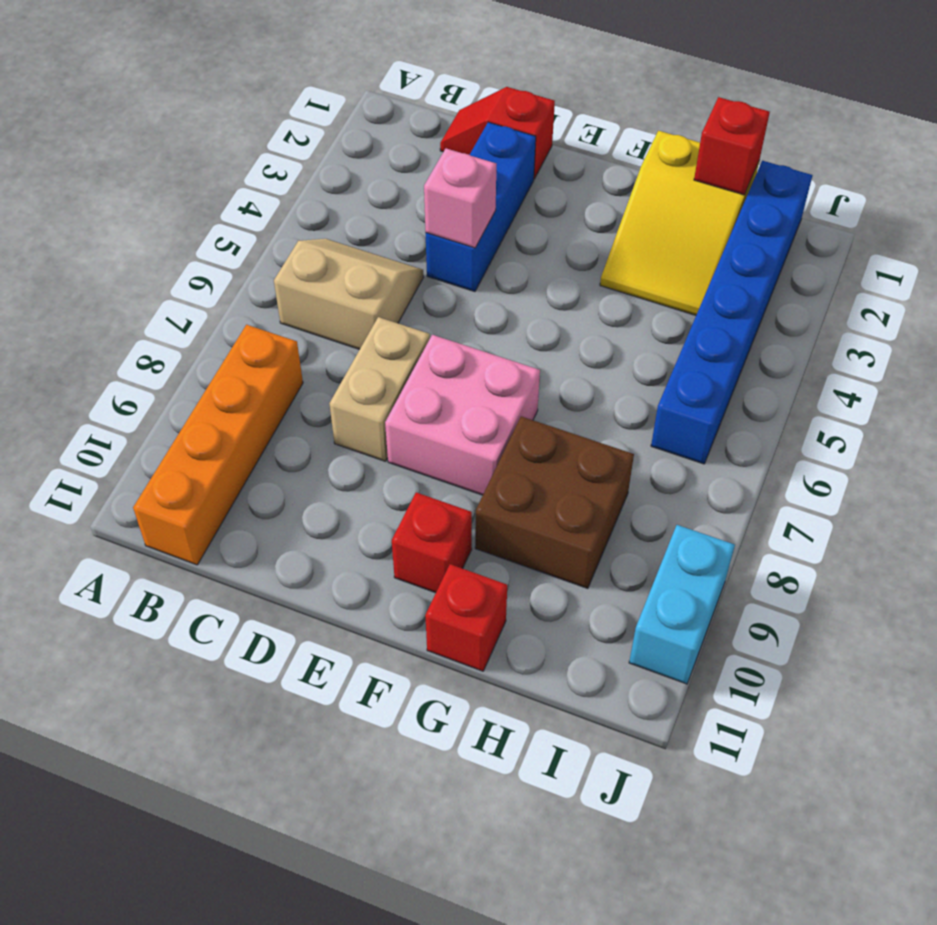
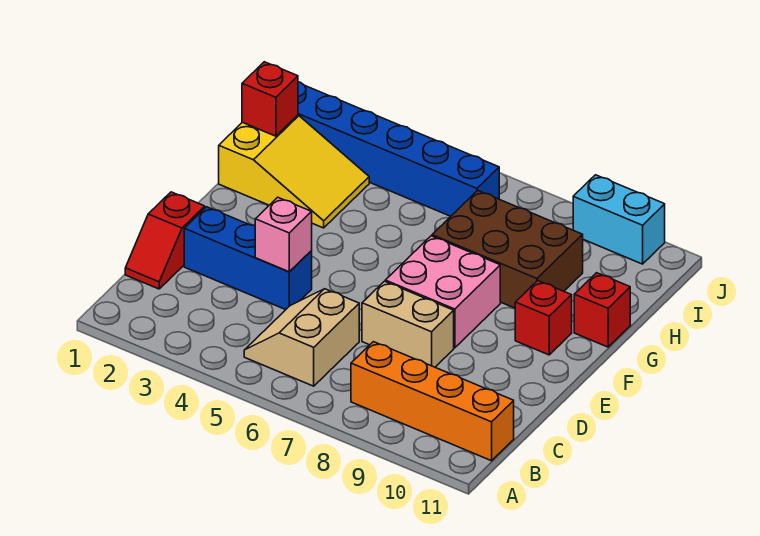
brown 2x2 brick [475,416,634,588] -> brown 2x3 brick [432,190,583,308]

